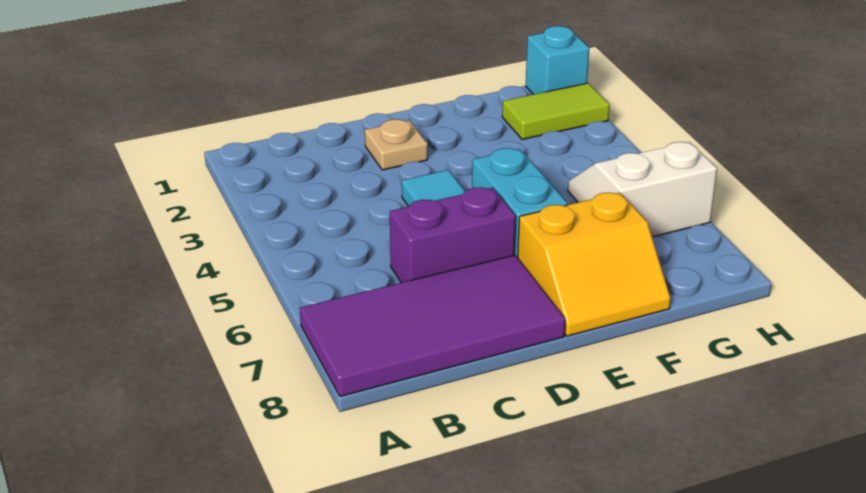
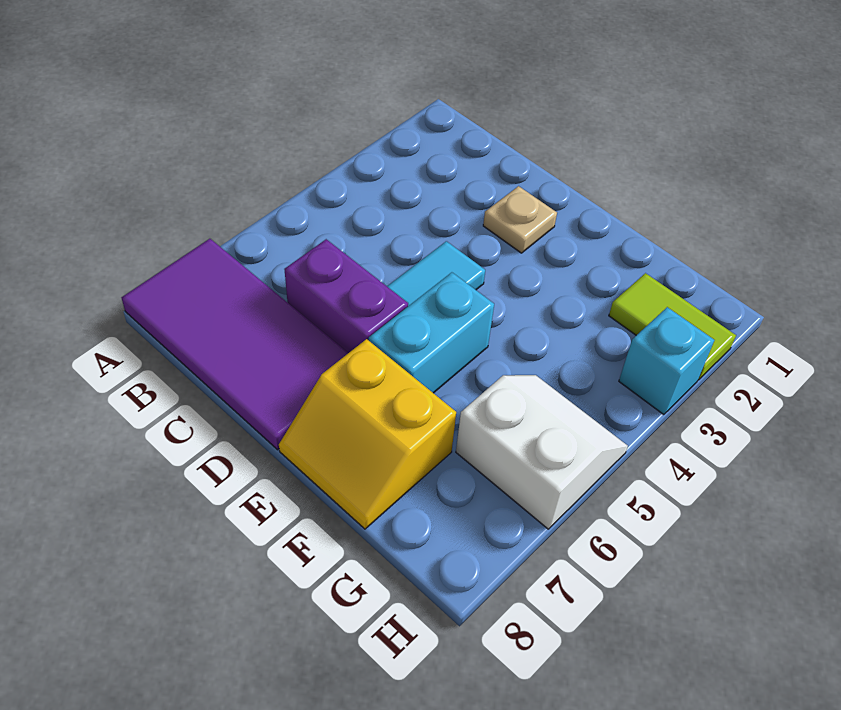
cyan 1x1 brick [526,26,589,94] -> cyan 1x1 brick moved to [619,307,714,415]

